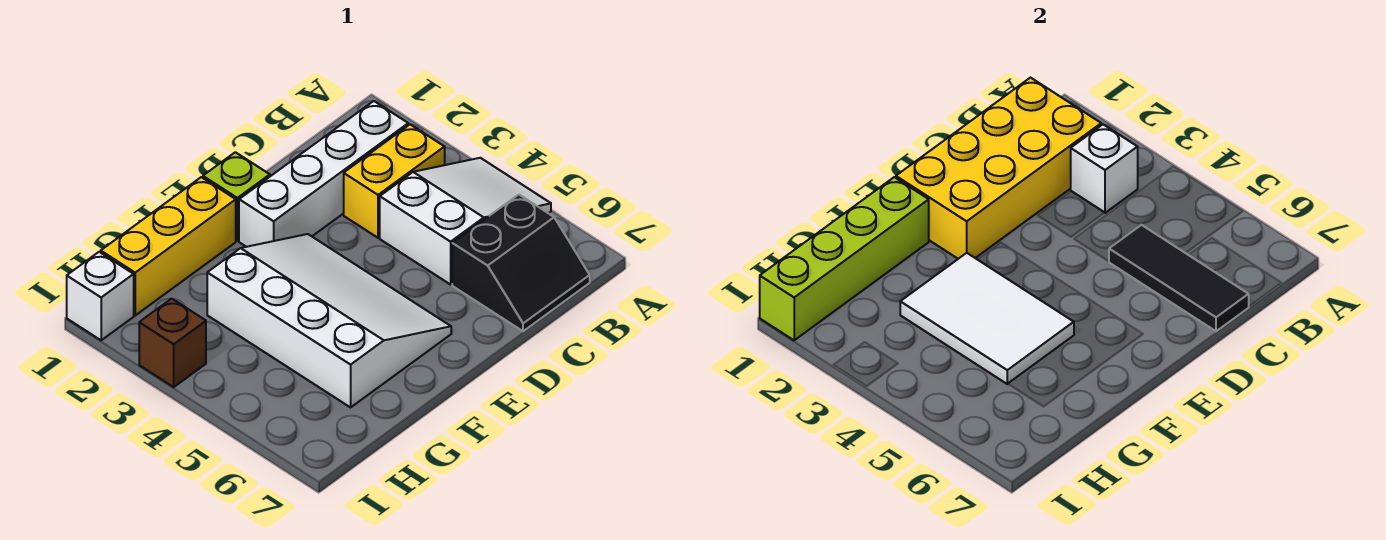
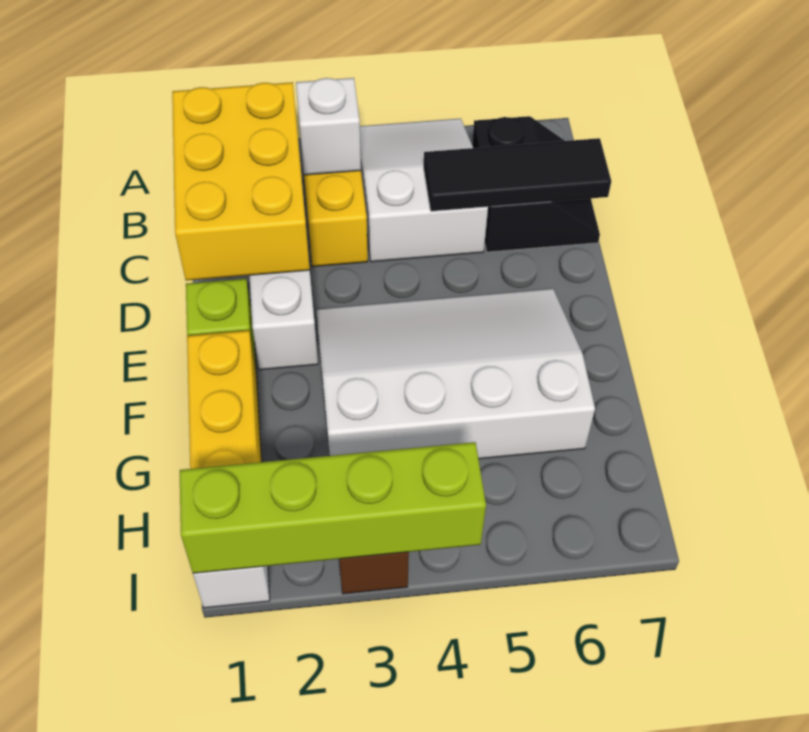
yellow 2x4 brick [896,78,1101,259] -> yellow 2x3 brick [172,82,310,281]
lime 1x4 brick [760,177,929,340] -> lime 1x4 brick turned to [180,442,486,573]
white 2x3 tile [900,253,1074,384] -> none

